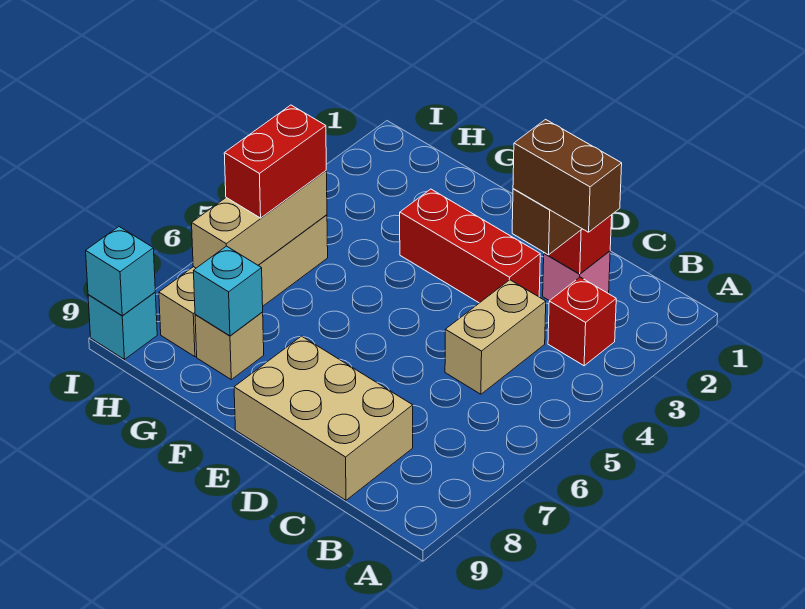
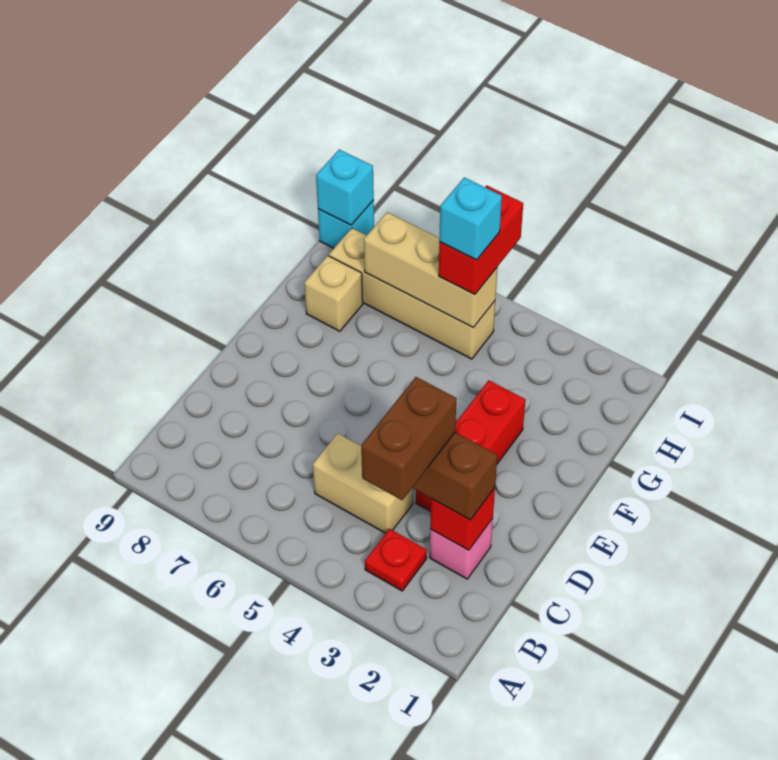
red 1x1 brick [548,277,616,366] -> red 1x1 plate [365,529,427,591]
tan 2x3 brick [234,336,413,500] -> none
cyan 1x1 brick [193,246,263,336] -> cyan 1x1 brick moved to [439,178,502,260]
red 1x2 brick [224,105,326,218] -> red 1x2 brick turned to [439,185,523,295]

